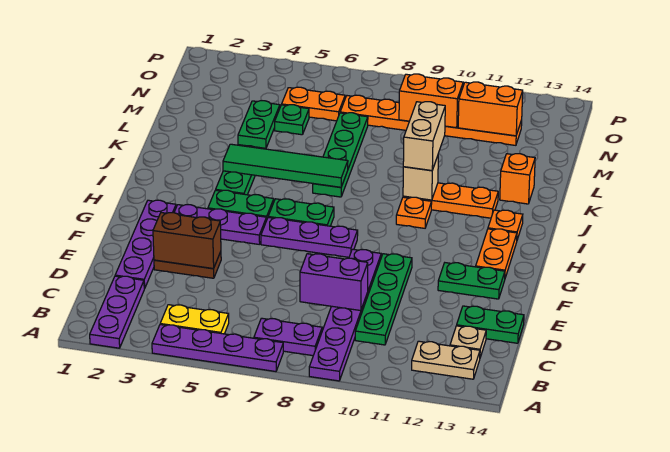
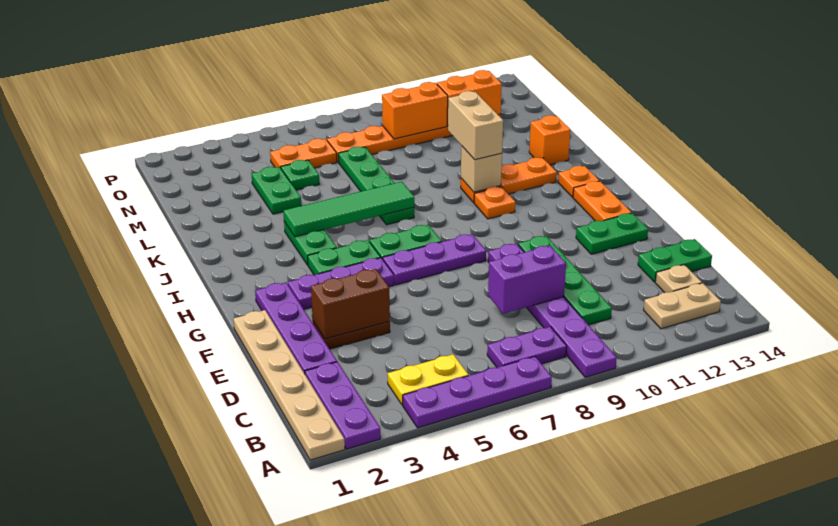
none -> tan 1x6 plate [233,310,345,460]

